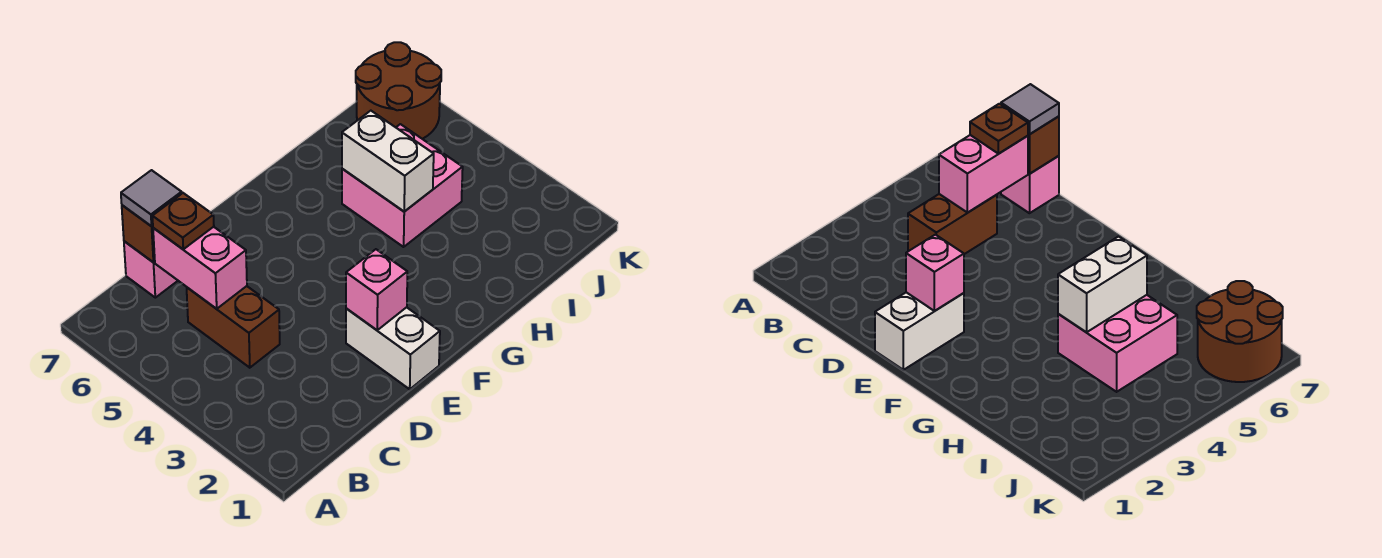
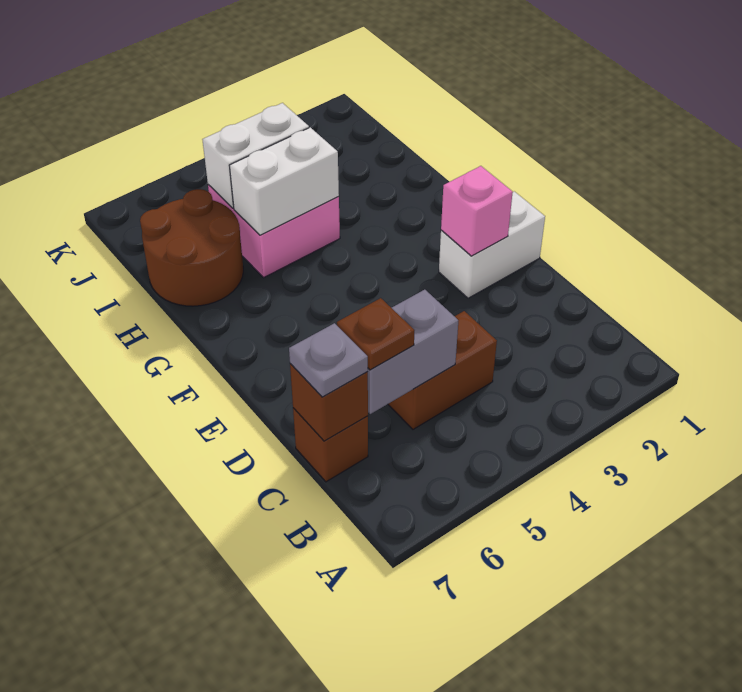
pink 1x2 brick [153,227,247,309] -> grey 1x2 brick [368,290,458,414]
pink 1x1 brick [124,241,178,298] -> brown 1x1 brick [293,408,368,482]
grey 1x1 tile [121,170,182,226] -> grey 1x1 plate [289,323,368,397]
none -> white 1x2 brick [202,103,309,208]
brown 2x2 round brick [356,42,441,139] -> brown 2x2 round brick moved to [140,189,243,306]

